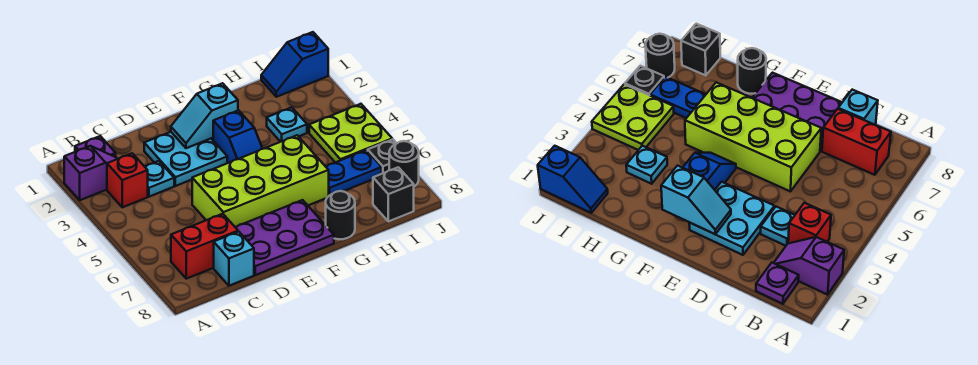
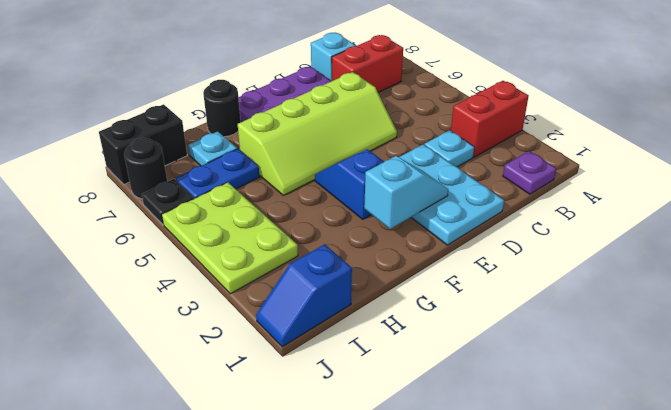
purple 1x2 slope [64,146,117,200] -> none
red 1x1 brick [107,153,148,207] -> red 1x2 brick [451,81,528,157]
cyan 2x2 plate [144,132,227,186] -> cyan 2x3 plate [399,144,504,245]
lime 2x4 brick [192,135,329,227] -> lime 2x4 slope [238,72,397,195]
cyan 1x1 plate [267,107,307,142] -> cyan 1x1 plate moved to [188,131,237,166]
blue 1x2 slope [261,32,328,97] -> blue 1x2 slope turned to [256,244,352,347]
lime 2x2 plate [309,104,392,162] -> lime 2x3 plate [162,183,298,294]
black 1x1 brick [373,167,414,221] -> black 1x2 brick [99,104,187,184]

